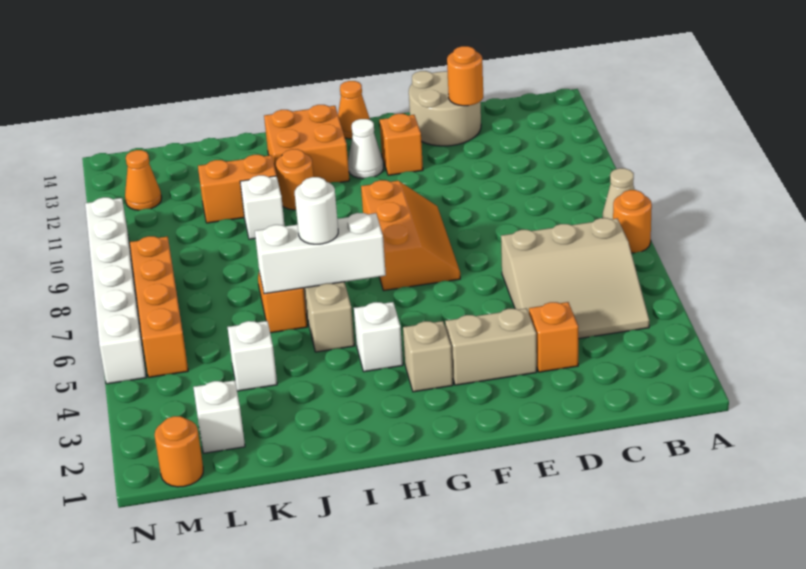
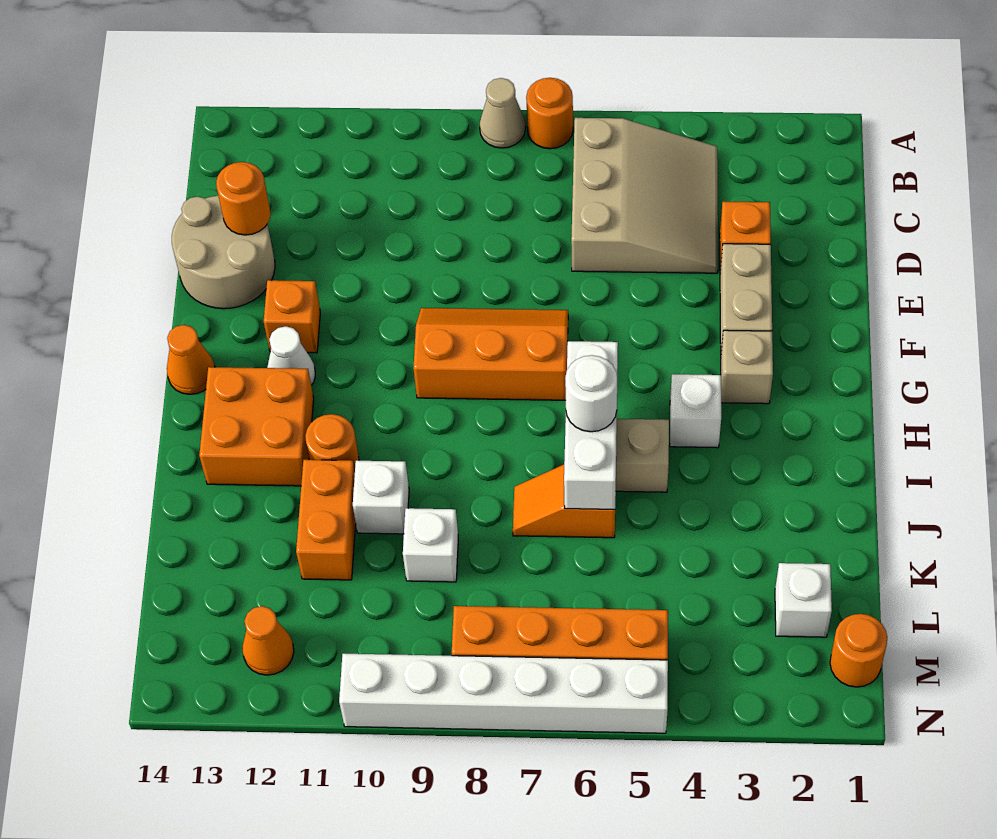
white 1x1 brick [228,321,277,391] -> white 1x1 brick moved to [403,508,458,582]

